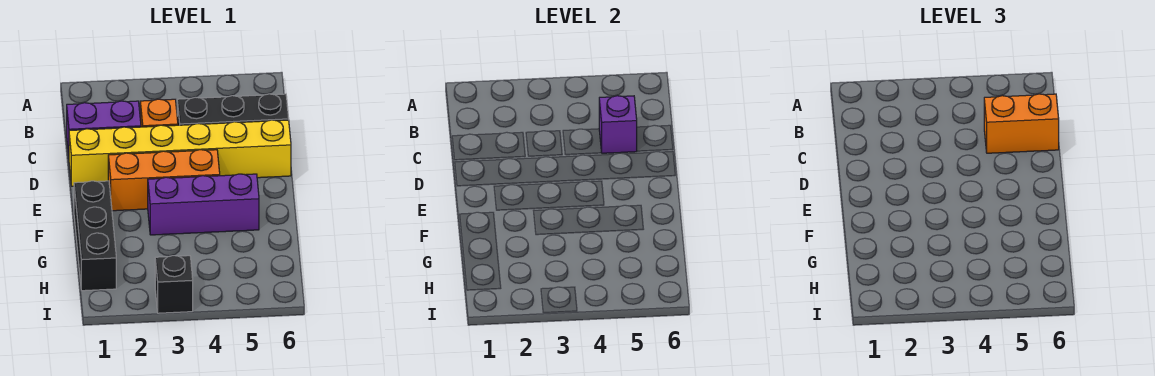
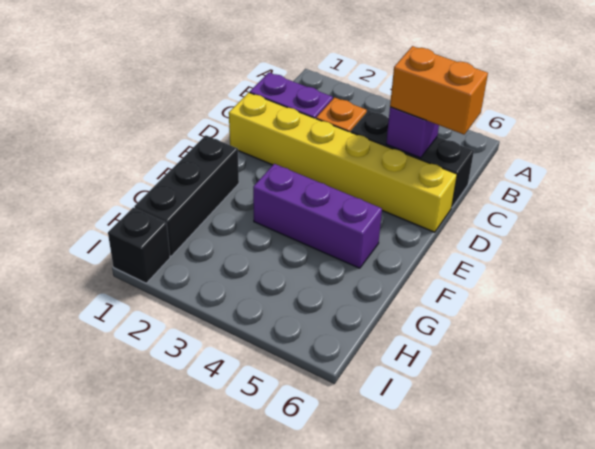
orange 1x3 brick [108,150,220,211] -> none
black 1x1 brick [155,256,193,313] -> black 1x1 brick moved to [108,207,170,283]

